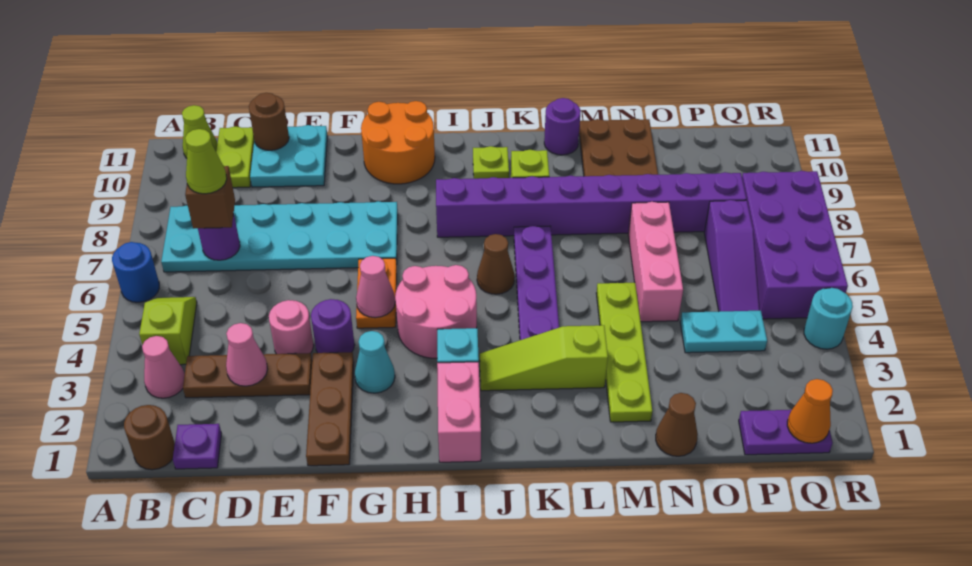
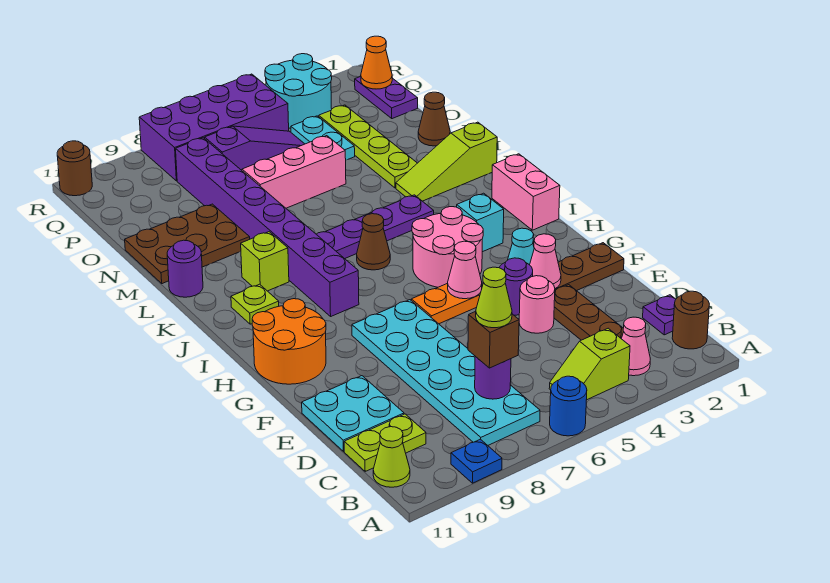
none -> blue 1x1 plate [451,439,502,483]
pink 1x1 cone [226,323,268,386] -> pink 1x1 cone moved to [530,234,561,288]
brown 1x1 round brick [249,93,289,150] -> brown 1x1 round brick moved to [57,141,92,196]
pink 1x2 brick [437,362,481,462] -> pink 1x2 brick turned to [492,154,560,230]
lime 1x3 slope [480,325,608,391] -> lime 1x3 slope turned to [396,122,497,201]
lime 1x4 plate [596,283,652,422] -> lime 1x4 plate turned to [319,105,417,188]
cyan 1x1 round brick [804,288,853,349] -> cyan 2x2 round brick [265,54,332,128]

